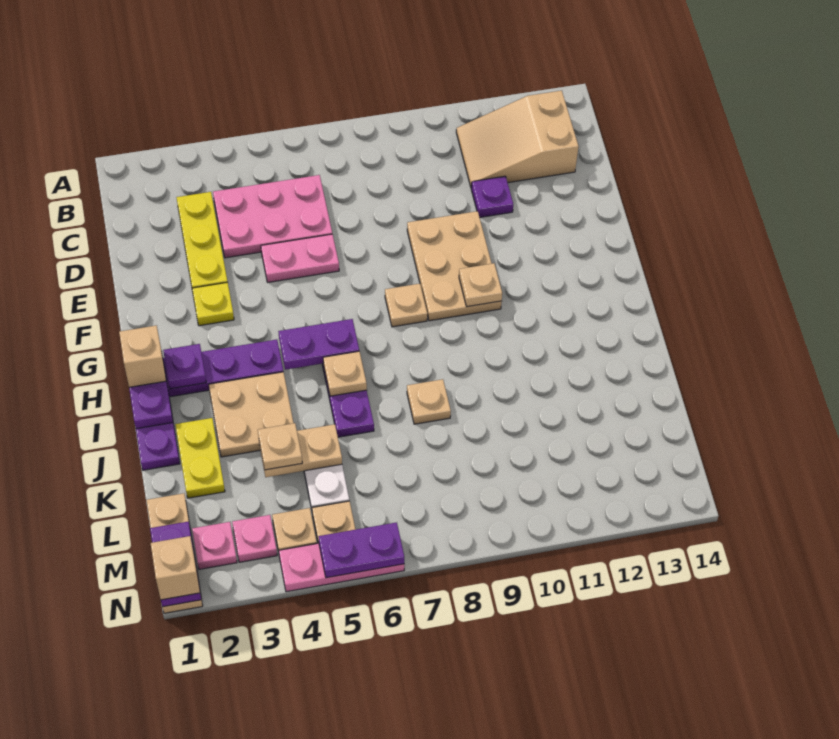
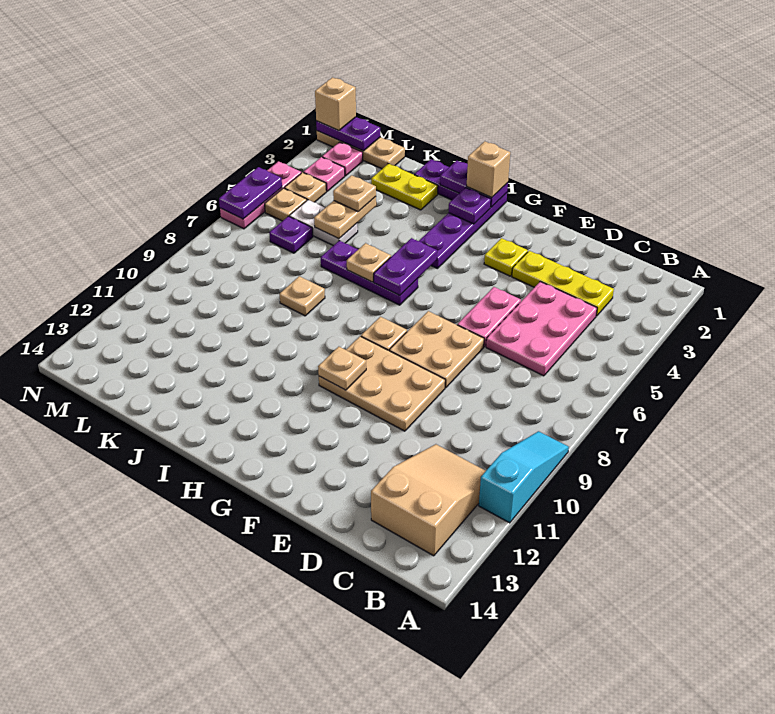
none -> cyan 1x3 slope [479,431,569,523]
purple 1x1 plate [471,176,513,217] -> purple 1x1 plate moved to [269,216,313,253]
tan 2x2 plate [209,372,293,457] -> tan 2x2 plate moved to [389,311,484,388]

